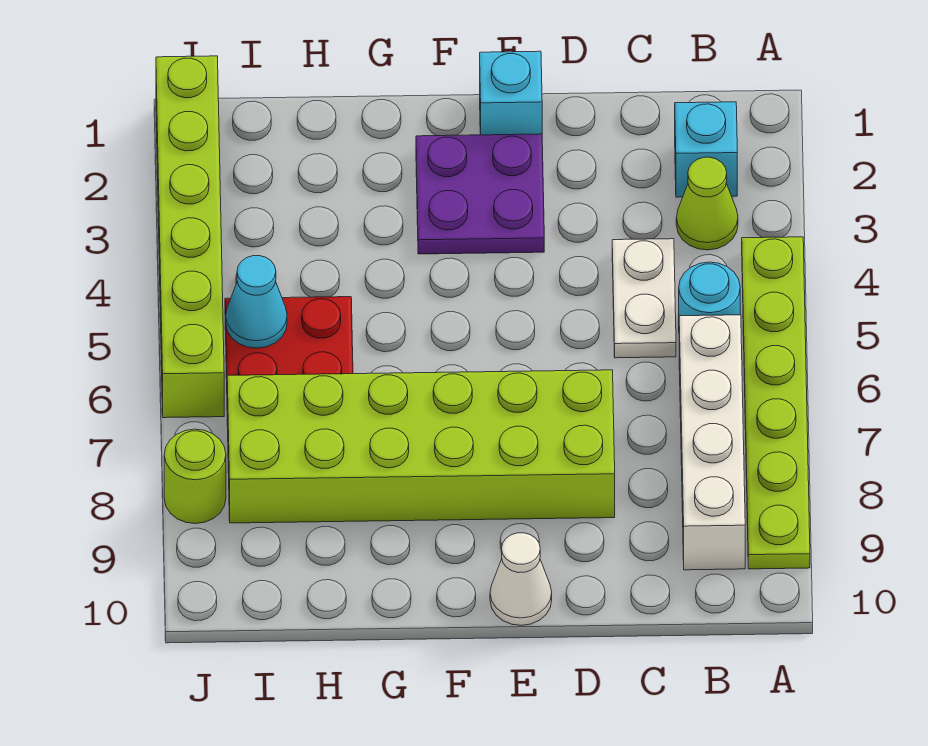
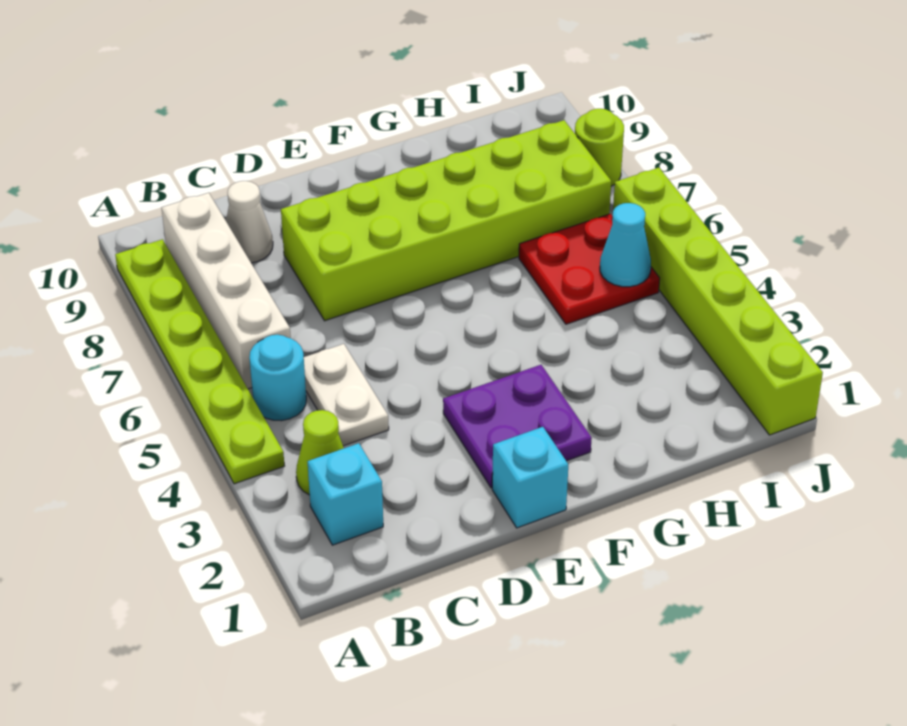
white 1x1 cone [490,533,552,625] -> white 1x1 cone moved to [226,181,273,263]

